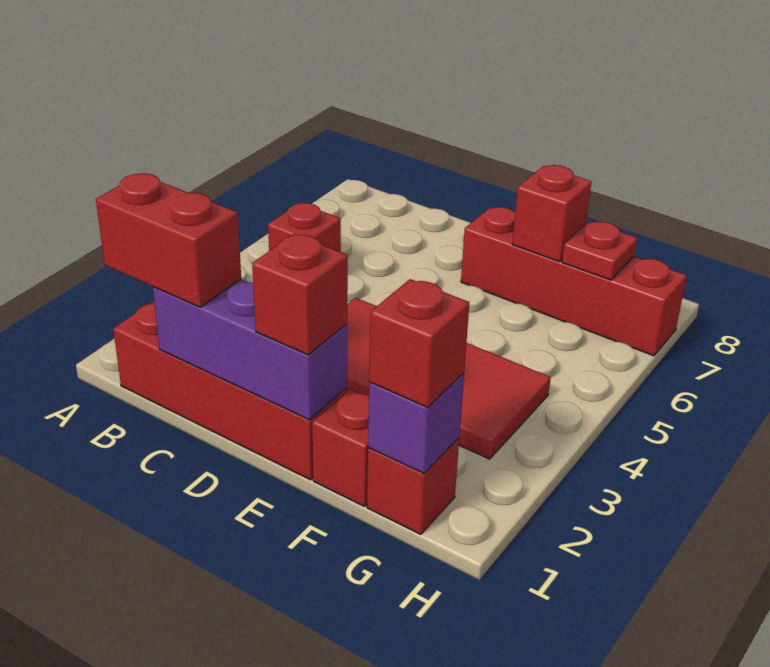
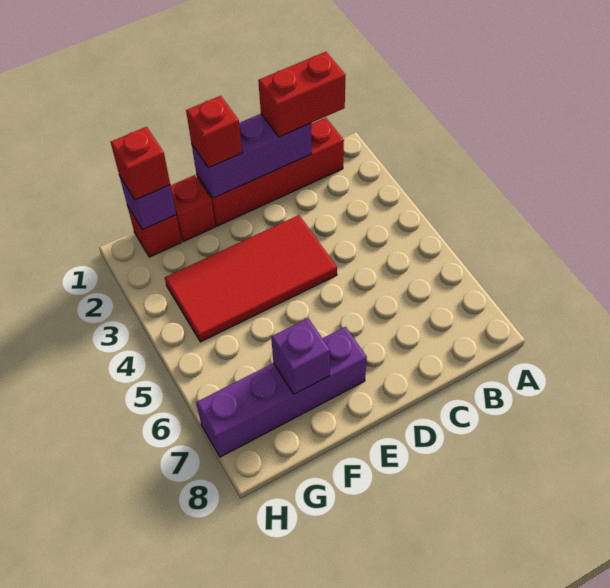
red 1x1 brick [268,203,341,252] -> none
red 1x4 brick [461,207,687,356] -> purple 1x4 brick [196,327,367,457]
red 1x1 brick [512,165,592,261] -> purple 1x1 brick [271,318,330,394]
red 1x1 plate [562,221,637,280] -> none

